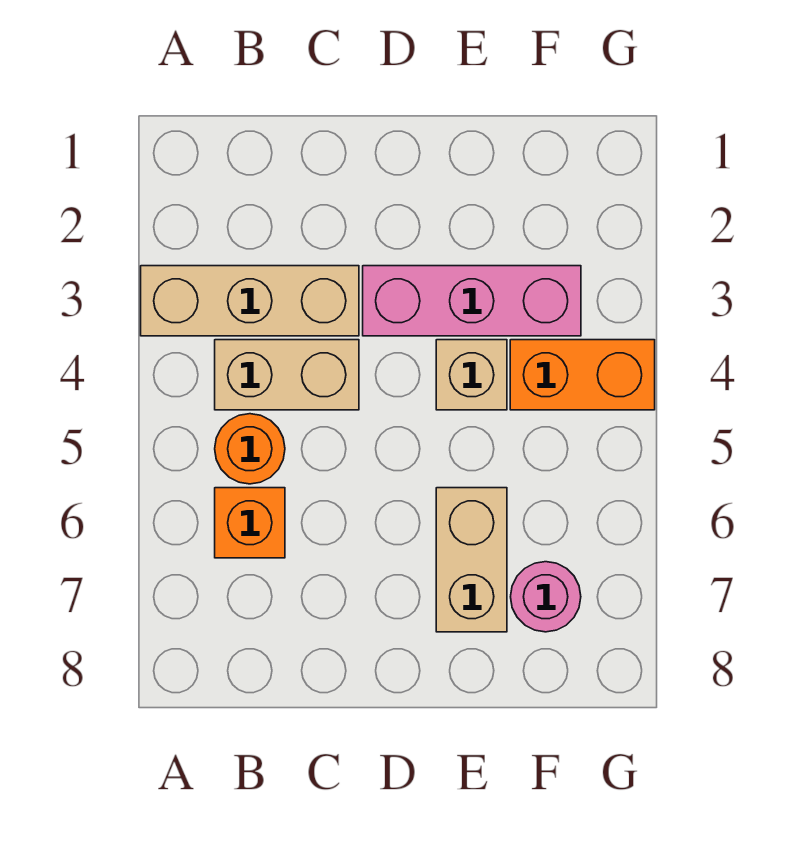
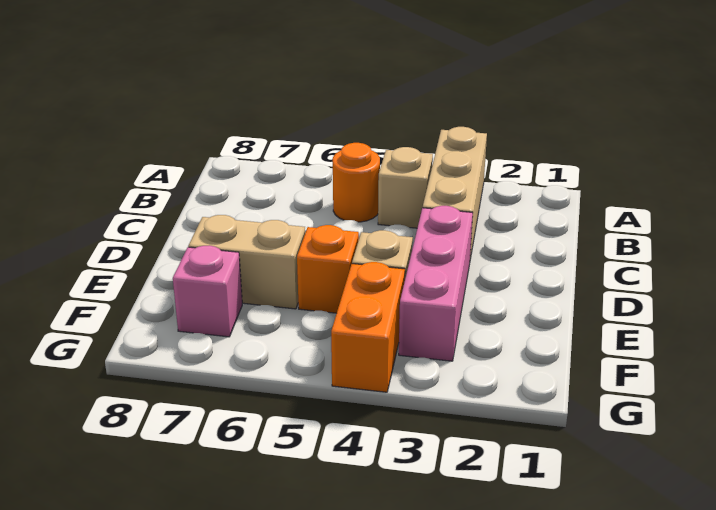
tan 1x2 brick [215,340,359,410] -> tan 1x1 brick [378,147,433,228]
orange 1x1 brick [215,488,285,558] -> orange 1x1 brick moved to [297,225,359,313]
pink 1x1 round brick [511,562,581,632] -> pink 1x1 brick [173,245,242,337]

